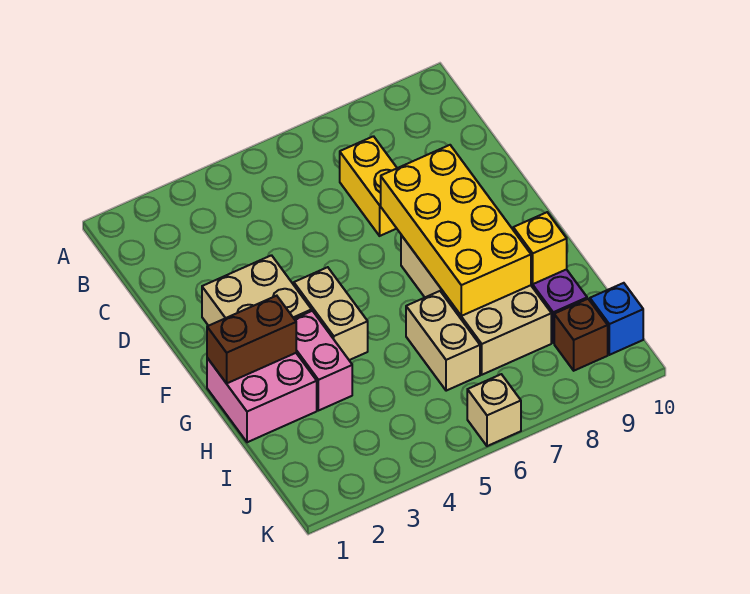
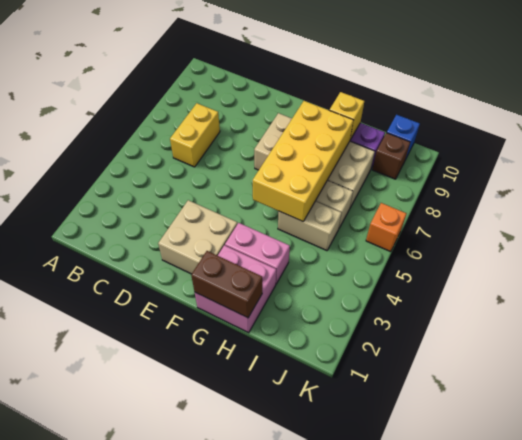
yellow 1x2 brick [340,136,397,236] -> yellow 1x2 brick turned to [170,103,220,167]
yellow 2x4 brick [381,145,531,316] -> yellow 2x4 brick turned to [253,101,353,222]
tan 1x2 brick [294,267,368,360] -> tan 1x2 brick moved to [278,201,341,251]
brown 1x2 brick [207,296,296,383] -> brown 1x2 brick turned to [191,251,262,318]
tan 1x1 brick [467,374,521,446] -> orange 1x1 brick [366,203,407,252]

